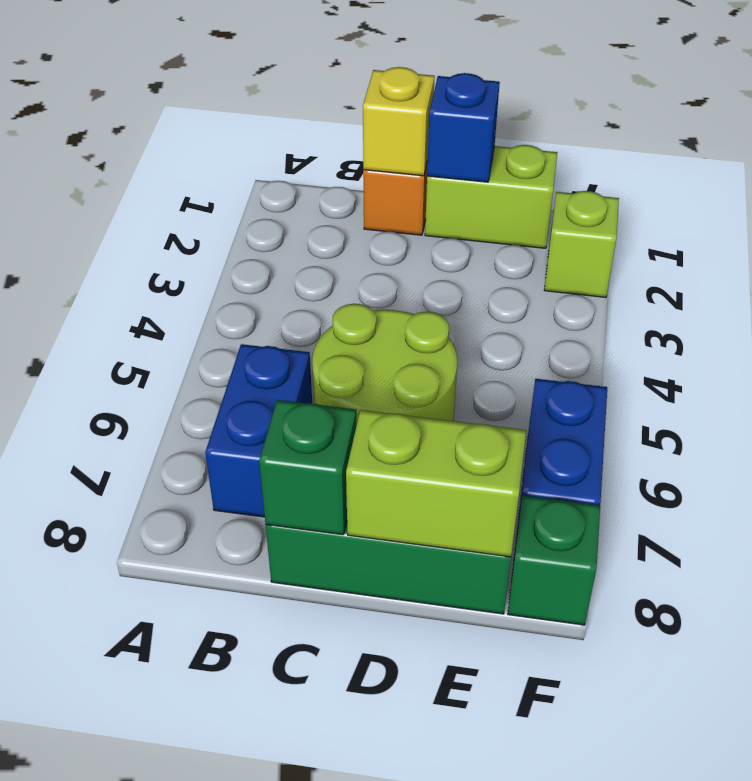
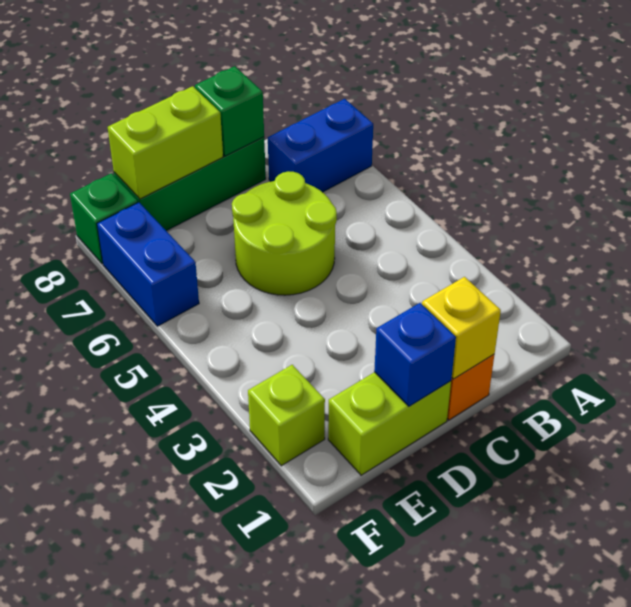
blue 1x2 brick [205,344,312,517] -> blue 1x2 brick turned to [268,99,373,192]

